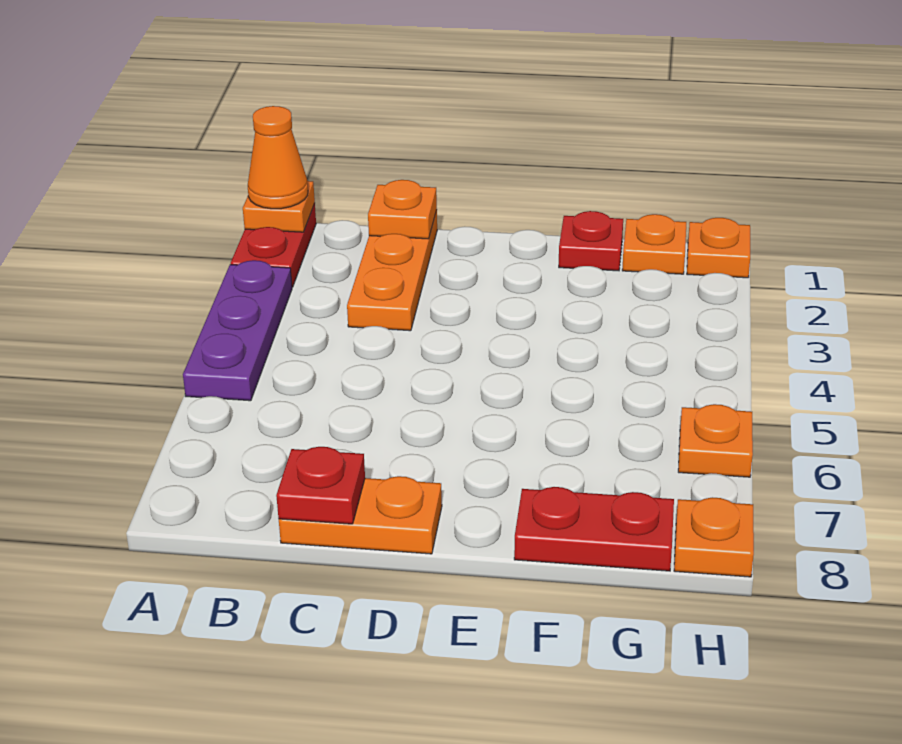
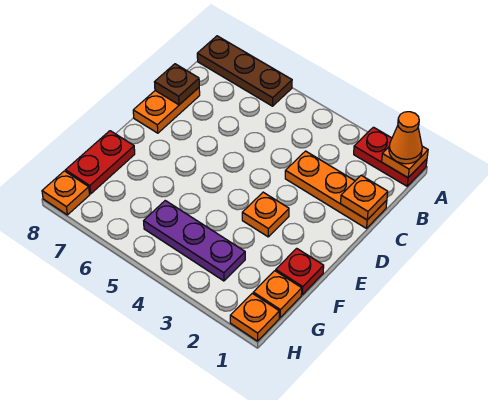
purple 1x3 plate [183,260,292,401] -> purple 1x3 plate moved to [144,201,245,281]
none -> brown 1x3 plate [197,36,292,106]
red 1x1 plate [276,447,365,524] -> brown 1x1 plate [155,64,199,105]
orange 1x1 plate [678,404,753,477] -> orange 1x1 plate moved to [242,192,289,237]

